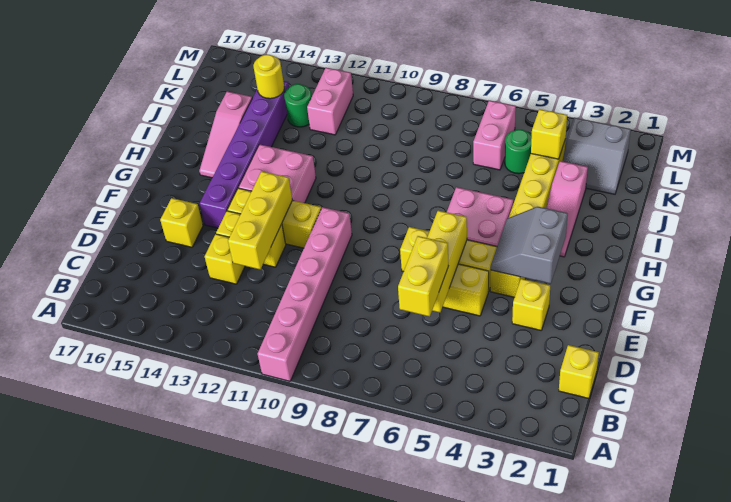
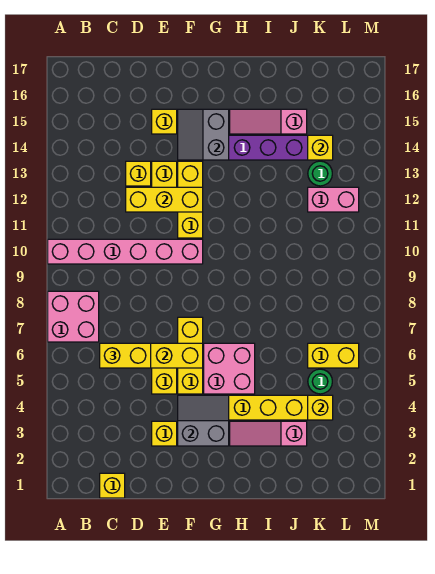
pink 2x2 brick [238,144,316,203] -> pink 2x2 brick moved to [48,291,99,342]
grey 2x2 slope [562,118,631,194] -> grey 2x2 slope moved to [178,109,229,160]
pink 1x2 brick [473,101,516,170] -> yellow 1x2 brick [308,343,359,368]
yellow 1x1 round brick [253,55,284,99] -> yellow 1x1 brick [308,135,333,160]

